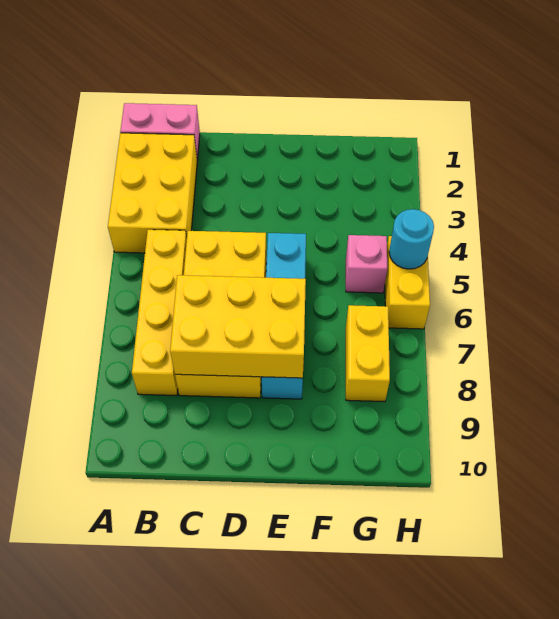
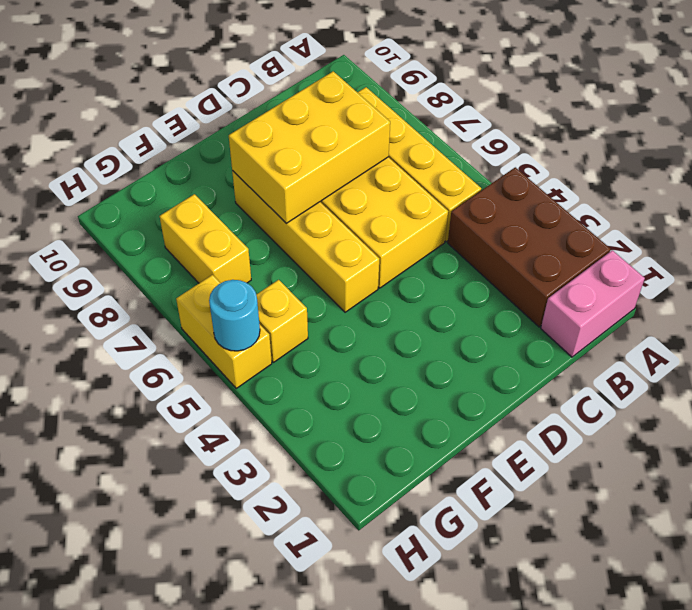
yellow 2x3 brick [108,133,197,253] -> brown 2x3 brick [448,167,610,327]
cyan 1x4 brick [262,233,306,399] -> yellow 1x4 brick [232,171,379,312]
pink 1x1 brick [346,235,387,293] -> yellow 1x1 brick [256,280,308,362]

